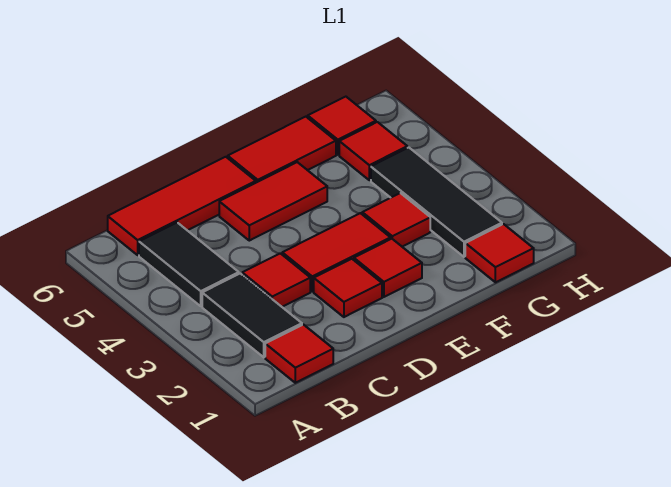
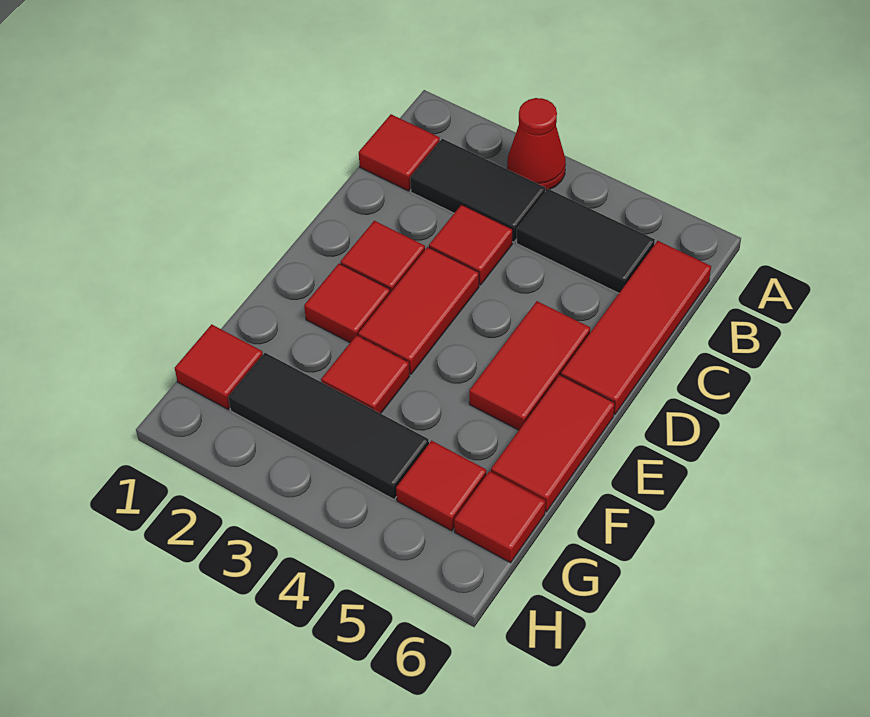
none -> red 1x1 cone [507,98,566,191]

